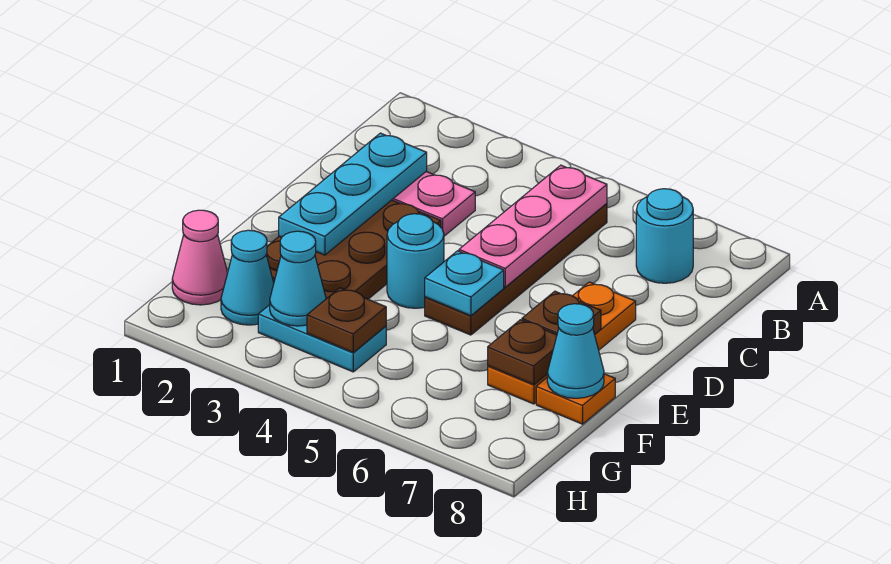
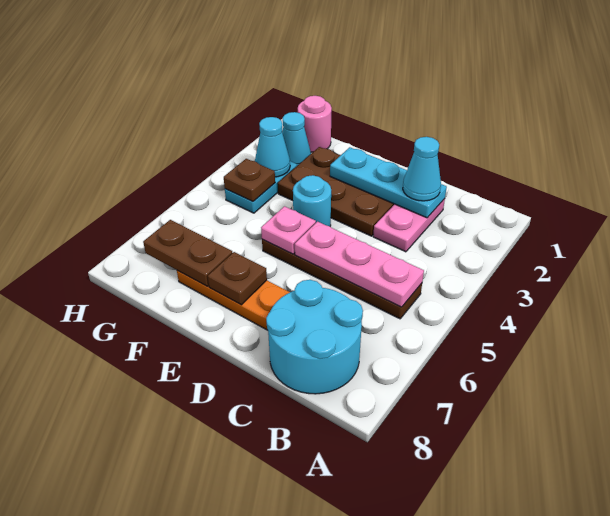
cyan 1x1 round brick [636,189,693,283] -> cyan 2x2 round brick [266,280,363,394]
cyan 1x1 plate [425,251,504,316] -> pink 1x1 plate [261,206,316,254]
brown 1x1 plate [488,320,557,385] -> brown 1x2 plate [143,220,232,286]
orange 1x1 plate [536,374,615,424] -> none
cyan 1x1 cone [547,304,604,398] -> cyan 1x1 cone moved to [403,137,441,201]
pink 1x1 cone [172,210,228,305] -> pink 1x1 round brick [298,96,332,152]

